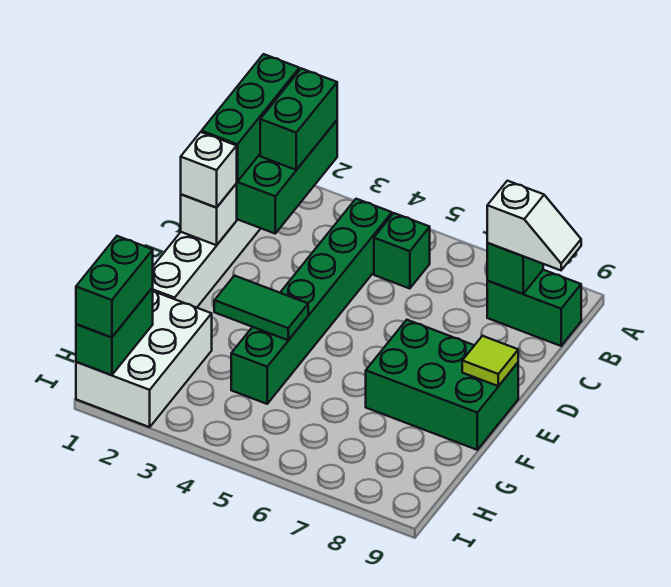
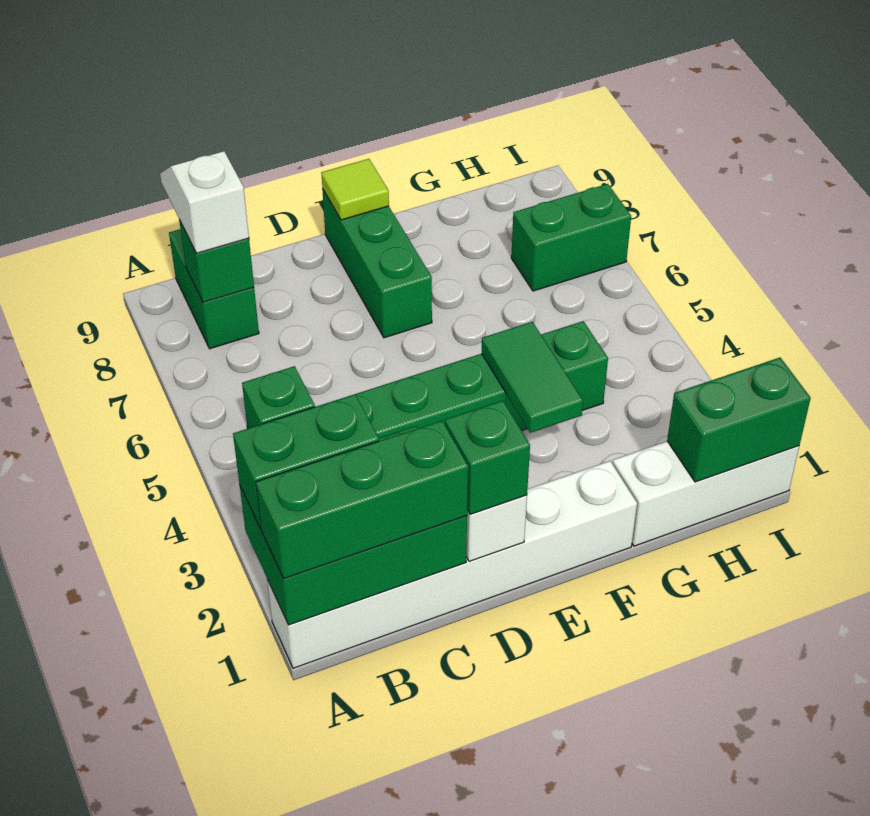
white 1x1 brick [181,132,237,207] -> green 1x1 brick [445,401,530,514]
green 2x3 brick [366,320,518,450] -> green 1x3 brick [322,189,432,338]
white 2x3 brick [76,291,212,427] -> white 1x3 brick [612,441,799,546]
green 1x2 brick [76,236,153,337] -> green 1x2 brick moved to [511,184,631,291]

